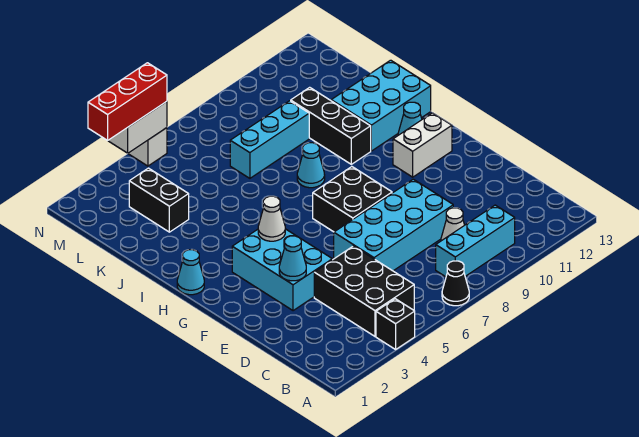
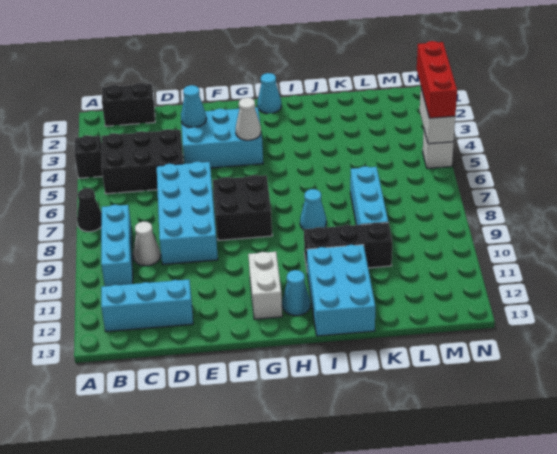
none -> cyan 1x3 brick [101,279,193,332]
black 1x2 brick [129,168,189,232] -> black 1x2 brick moved to [102,83,155,126]

